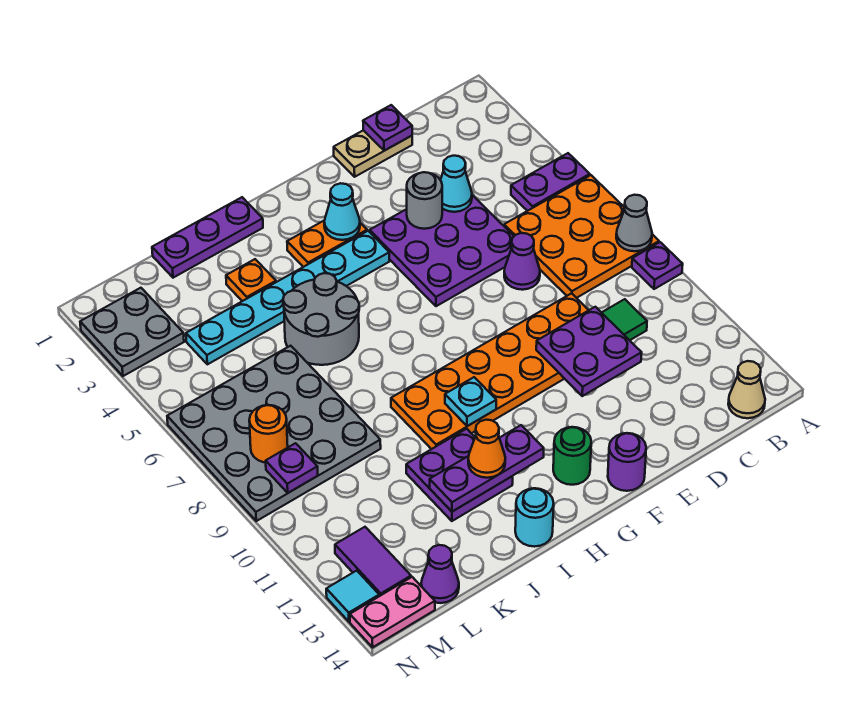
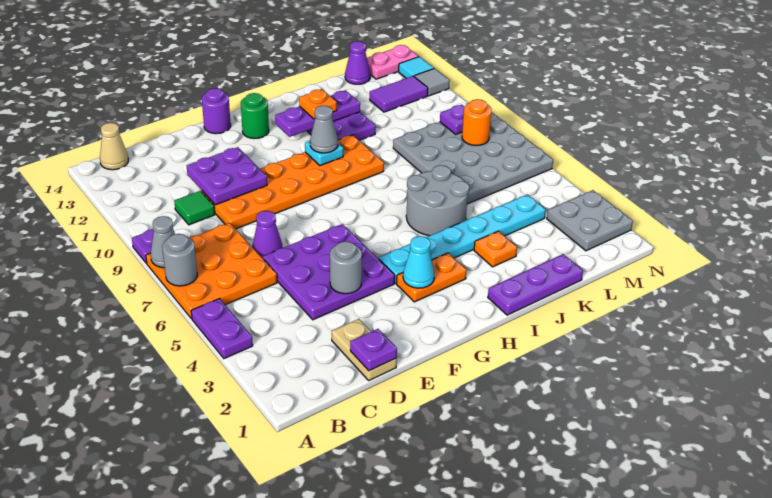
purple 1x2 plate [511,153,590,211] -> purple 1x2 plate turned to [191,299,253,359]
none -> grey 1x1 round brick [162,234,197,286]
tan 1x2 plate [334,130,412,177] -> tan 1x2 plate turned to [332,319,397,380]
cyan 1x1 cone [441,156,472,212] -> none
none -> grey 1x1 cone [310,106,338,153]
orange 1x1 cone [468,420,505,478] -> orange 1x1 plate [299,89,337,119]
cyan 1x1 round brick [515,488,554,547] -> none
purple 1x2 tile [335,527,411,596] -> purple 1x2 tile turned to [370,76,428,112]
none -> grey 1x1 tile [414,68,450,96]

